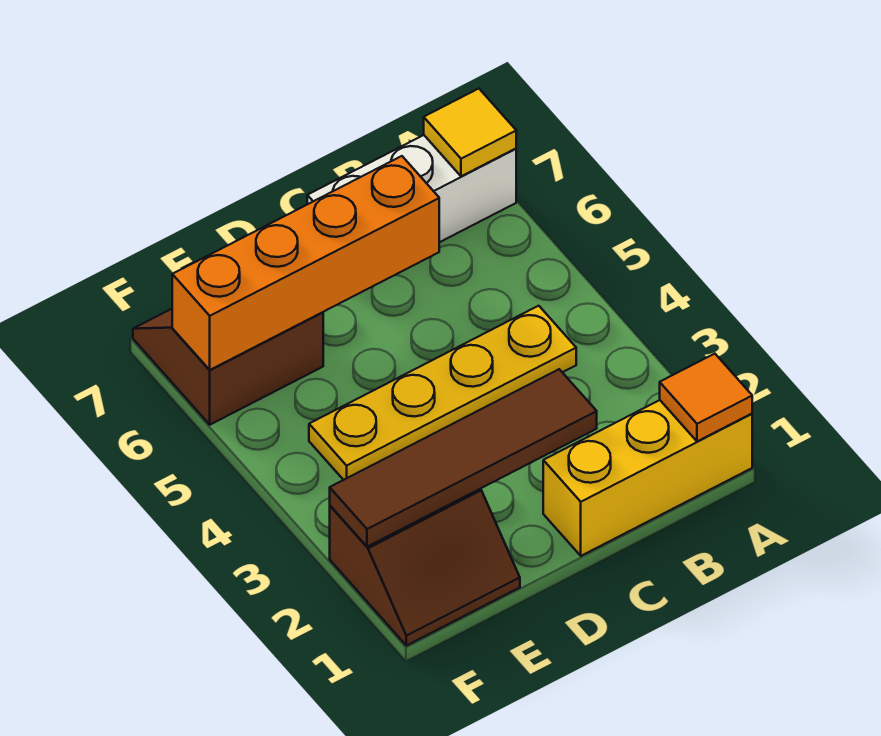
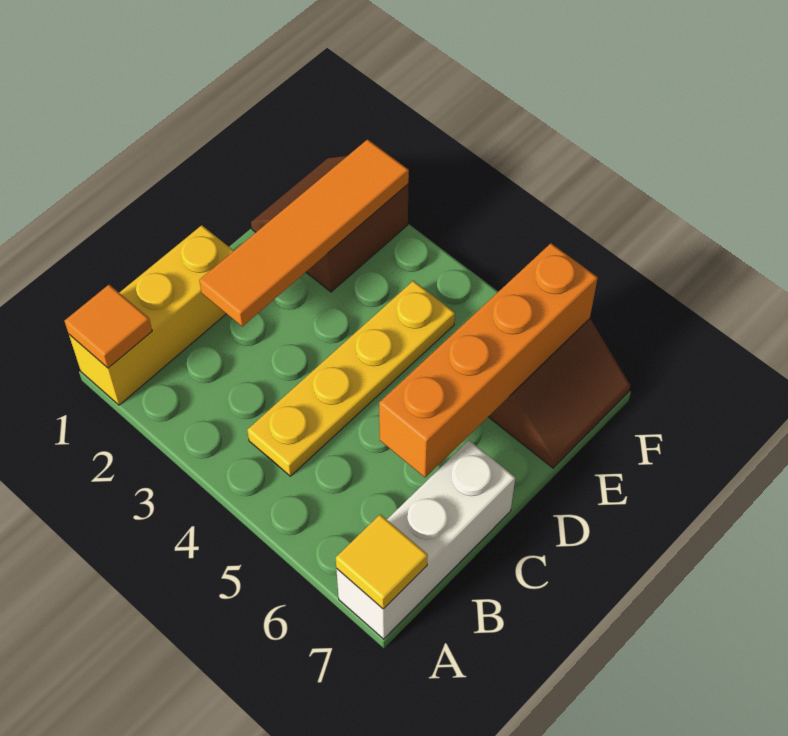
brown 1x4 tile [330,369,597,547] -> orange 1x4 tile [199,139,409,326]

